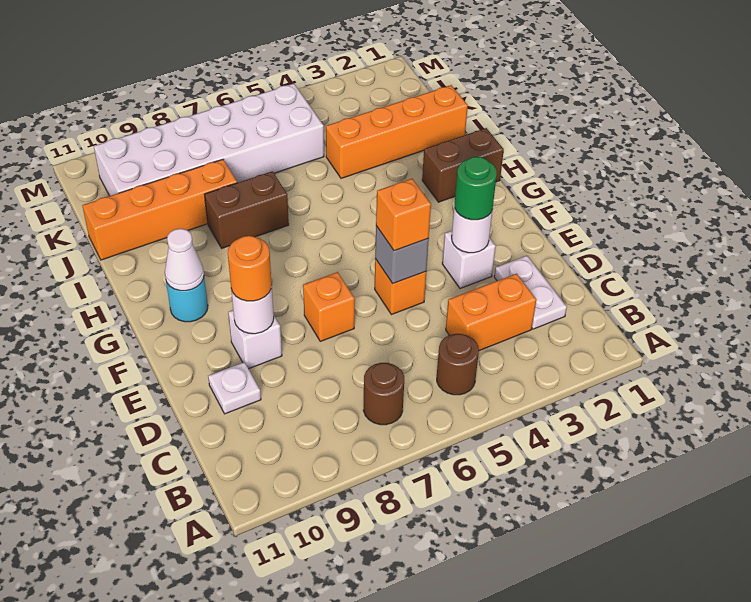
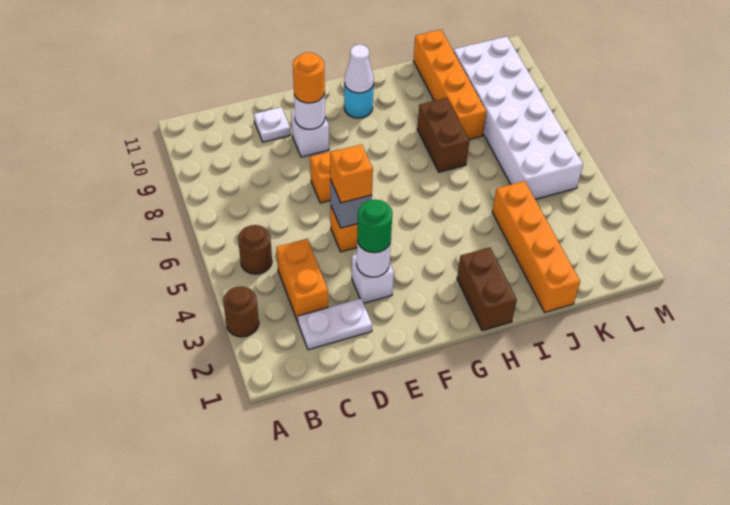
brown 1x1 round brick [363,363,404,425] -> brown 1x1 round brick moved to [223,287,259,337]

